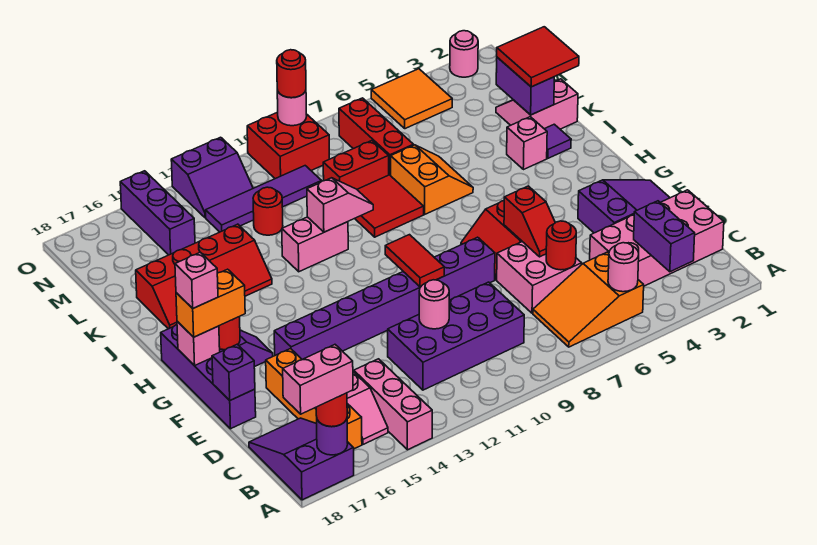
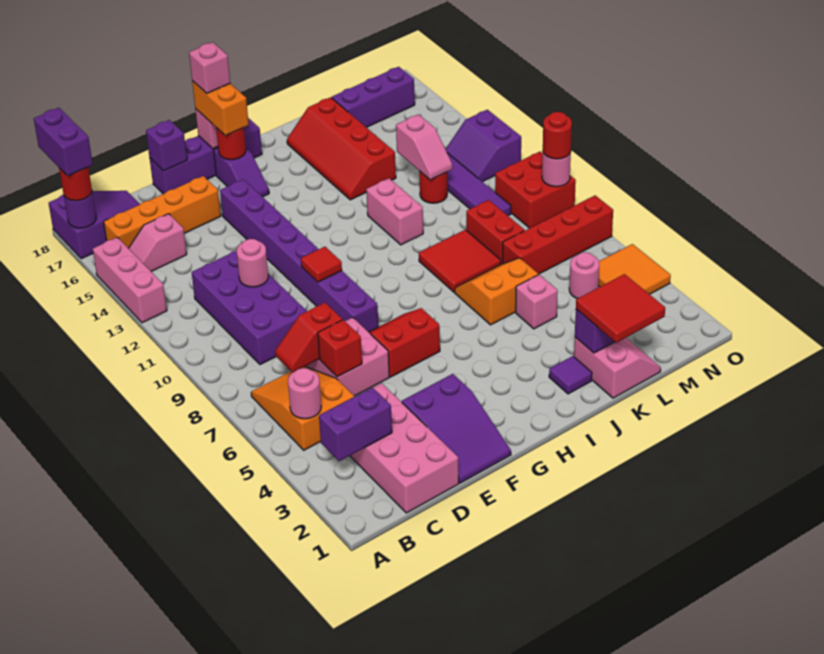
pink 1x3 brick [354,359,432,450] -> pink 1x3 brick turned to [93,237,167,323]
pink 1x2 brick [283,345,353,414] -> purple 1x2 brick [34,108,93,176]
red 1x1 round brick [546,221,576,270] -> red 1x1 brick [318,320,362,377]
red 1x2 slope [504,186,555,257] -> red 1x2 slope moved to [275,303,342,373]
red 1x2 tile [385,235,444,287] -> red 1x1 tile [301,247,342,282]
pink 1x1 brick [507,117,547,170] -> pink 1x1 brick moved to [516,275,558,329]
orange 2x2 slope [391,145,473,214] -> orange 2x2 slope turned to [455,258,538,325]
pink 1x2 slope [307,178,373,232] -> pink 1x2 slope moved to [396,114,453,180]
red 1x3 brick [339,98,413,176] -> red 1x4 brick [503,195,613,274]
purple 1x3 brick [120,171,195,255] -> purple 1x3 brick moved to [332,67,415,127]
pink 1x1 round brick [450,31,478,77] -> pink 1x1 round brick moved to [569,252,599,299]

